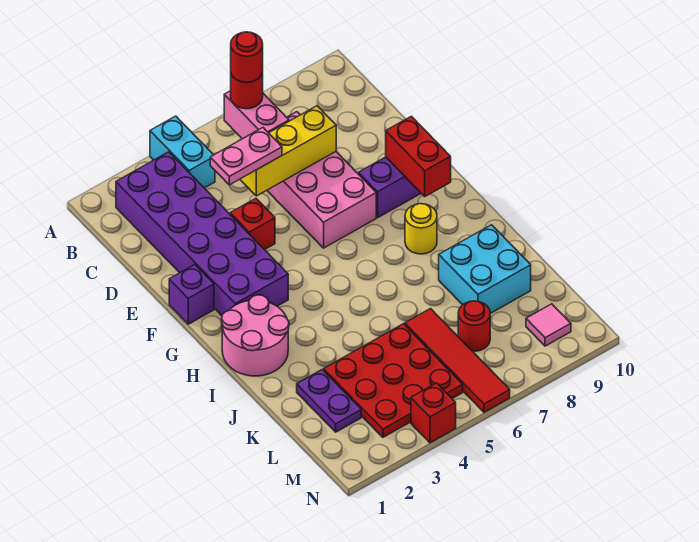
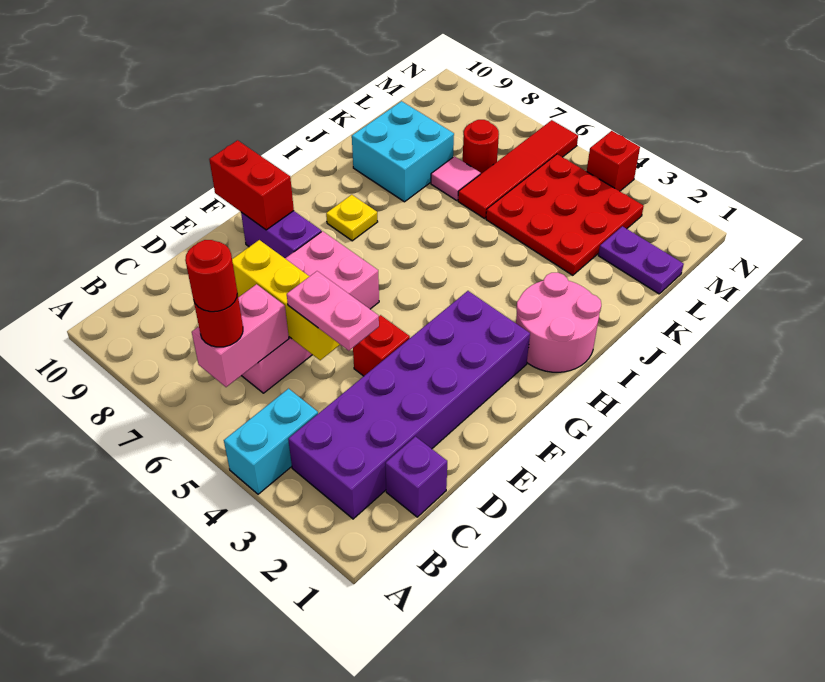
purple 1x1 brick [169,265,214,324] -> purple 1x1 brick moved to [385,437,447,517]
red 1x2 brick [386,116,451,196] -> red 1x2 brick turned to [209,140,294,230]
yellow 1x1 round brick [405,204,437,254] -> yellow 1x1 plate [326,195,378,241]
purple 1x2 plate [297,370,361,432] -> purple 1x2 plate turned to [598,226,684,294]
pink 1x1 tile [526,304,571,346] -> pink 1x1 tile moved to [431,156,480,200]

